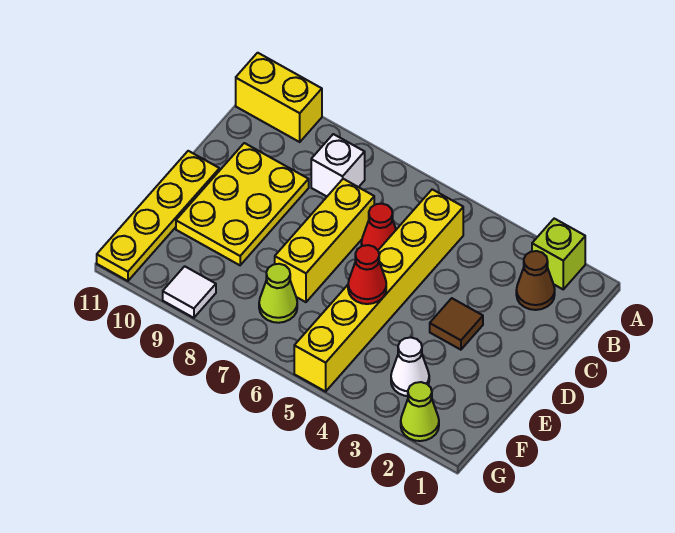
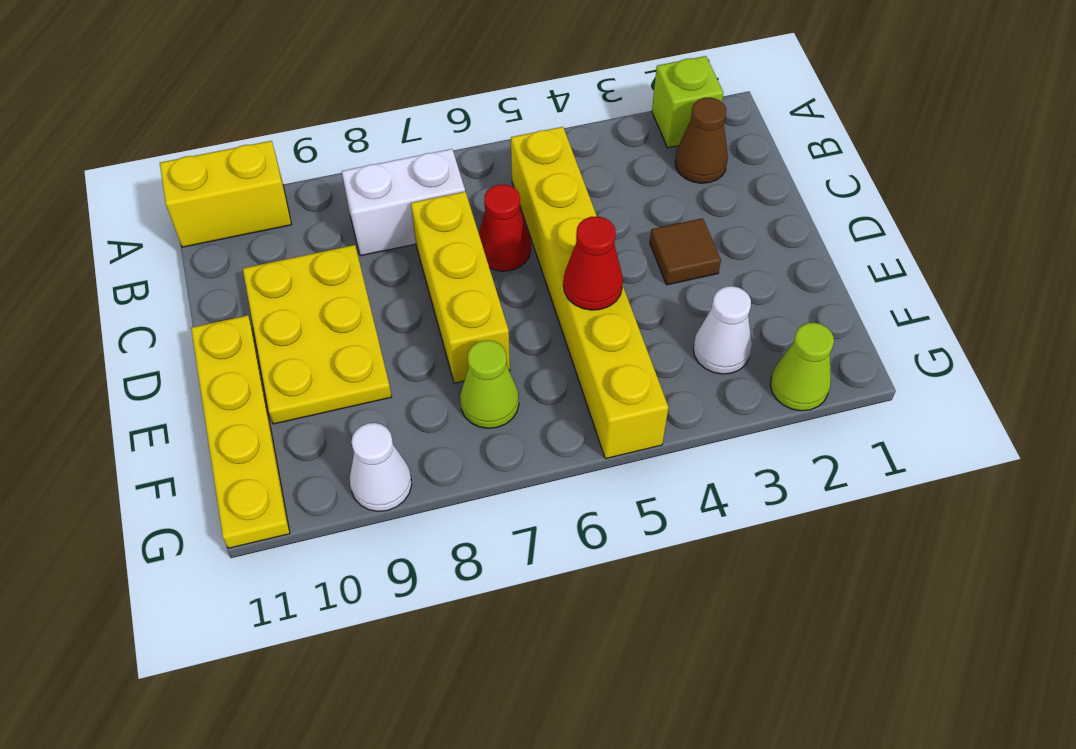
white 1x1 brick [311,134,365,196] -> white 1x2 brick [342,149,465,256]
white 1x1 tile [163,266,216,318] -> white 1x1 cone [350,423,412,511]

